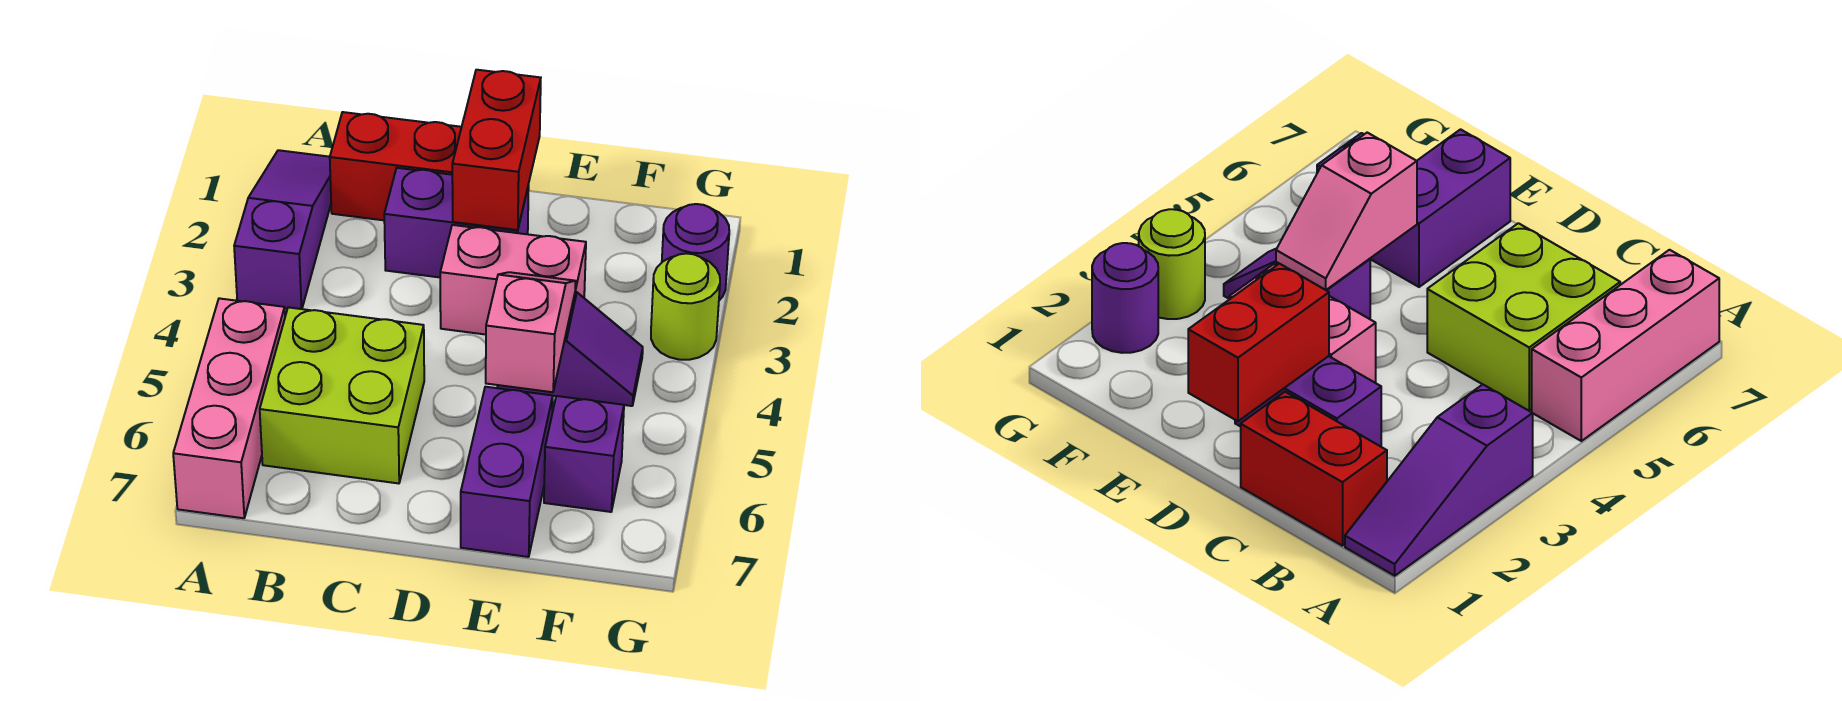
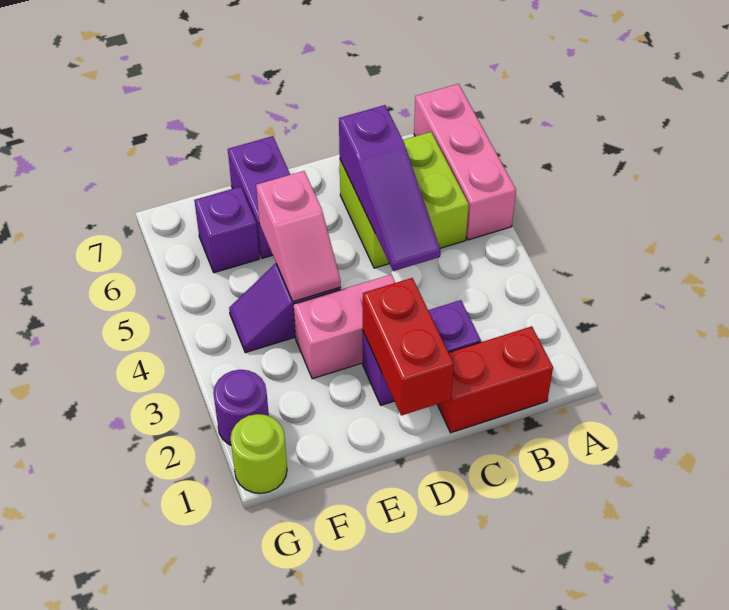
purple 1x3 slope [234,150,331,309] -> purple 1x3 slope moved to [339,105,440,271]
lime 1x1 round brick [651,253,720,360] -> lime 1x1 round brick moved to [230,414,287,493]

